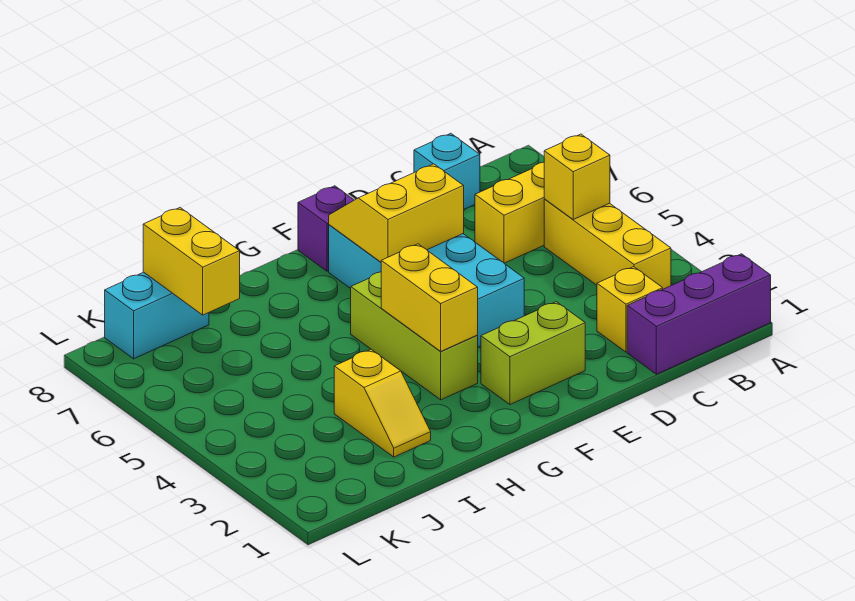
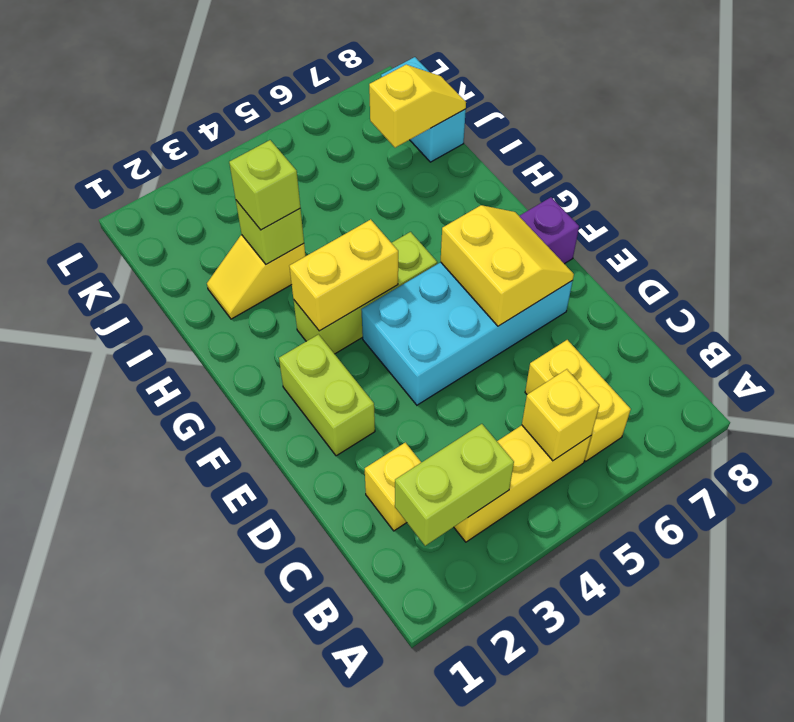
purple 1x3 brick [627,254,771,374] -> none
none -> lime 1x2 brick [395,424,514,546]
cyan 1x1 brick [414,133,480,209] -> none
none -> lime 1x1 brick [236,200,304,264]
none -> lime 1x1 brick [229,140,300,230]
yellow 1x2 brick [143,208,240,315] -> yellow 1x2 slope [369,65,466,148]

